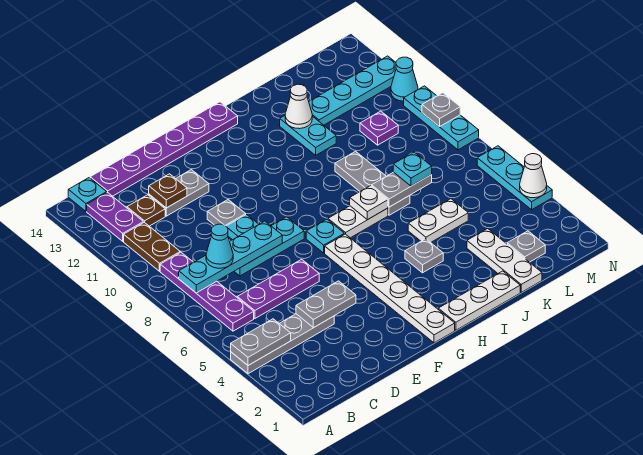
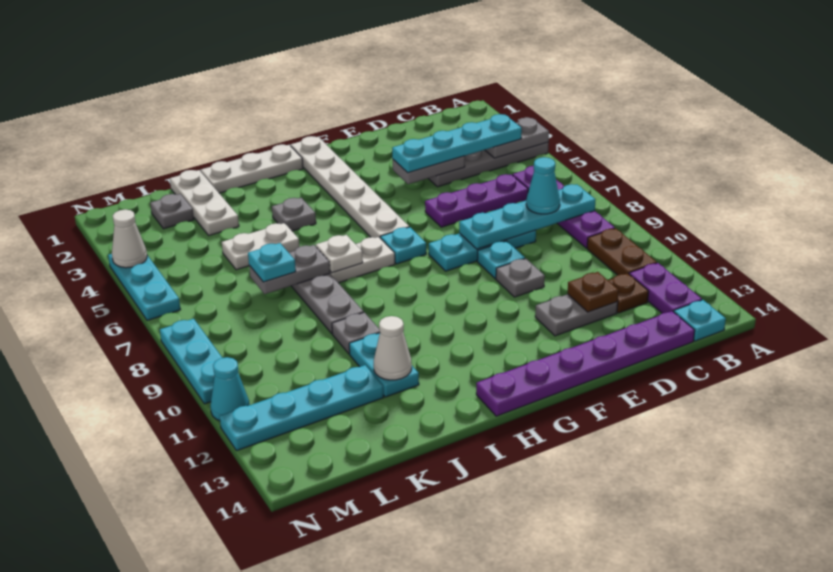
none -> cyan 1x4 plate [392,114,522,173]
purple 1x1 plate [360,111,398,145] -> none
grey 1x1 plate [422,93,460,127] -> grey 1x1 plate moved to [332,312,380,354]

